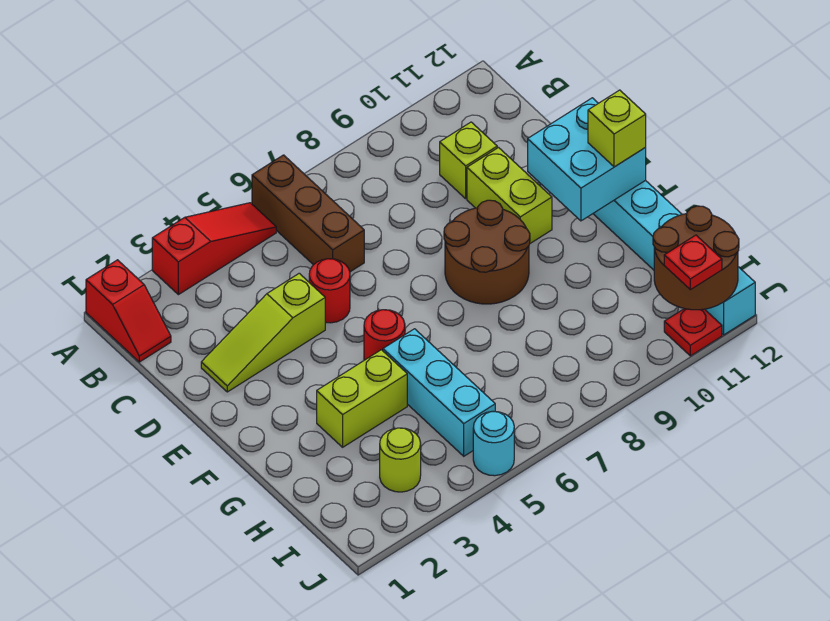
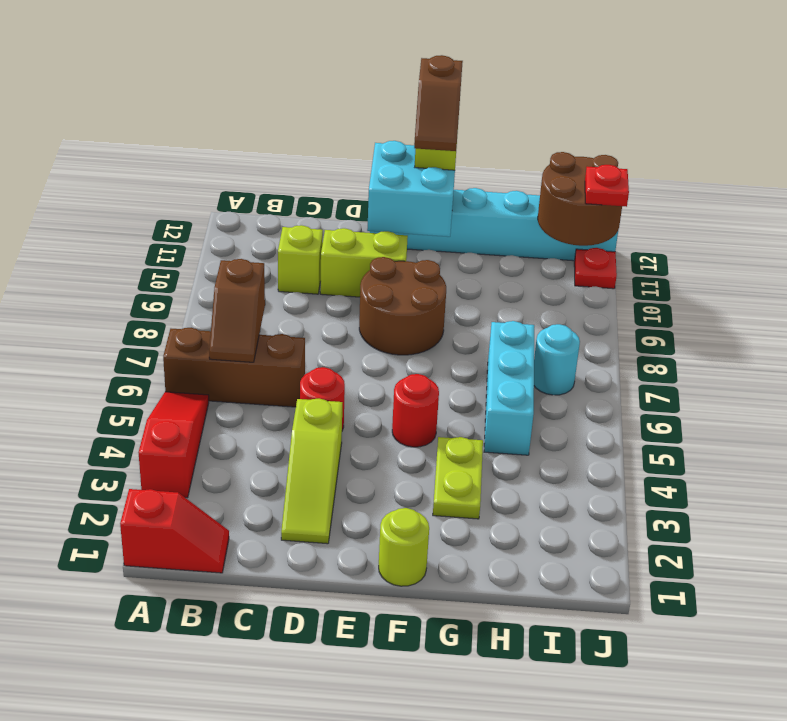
none -> brown 1x2 slope [209,259,265,362]
none -> brown 1x2 slope [414,55,463,151]
lime 1x2 brick [317,350,407,447] -> lime 1x2 plate [433,437,483,519]
cyan 1x3 brick [383,329,495,456] -> cyan 1x3 brick turned to [484,321,534,455]
lime 1x1 round brick [380,428,421,492] -> lime 1x1 round brick moved to [379,508,429,586]
cyan 1x1 round brick [473,412,514,476] -> cyan 1x1 round brick moved to [534,324,580,395]

